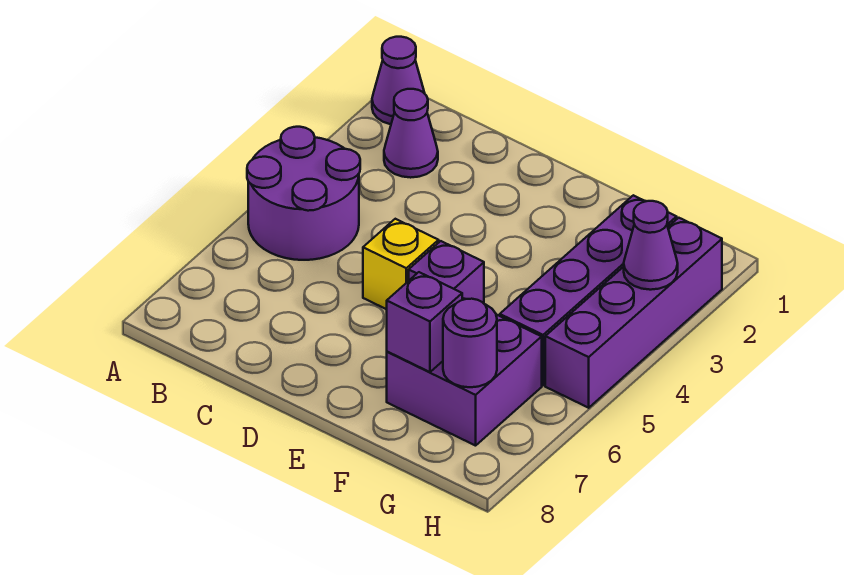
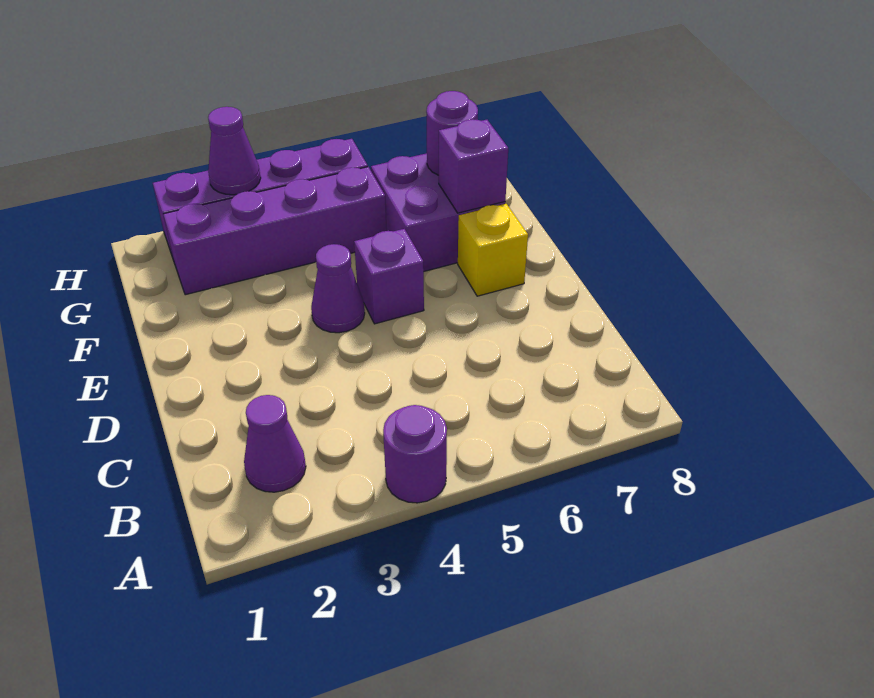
purple 1x1 cone [372,37,425,124] -> purple 1x1 cone moved to [311,244,365,333]
purple 2x2 round brick [247,127,360,260] -> purple 1x1 round brick [383,405,447,503]
yellow 1x1 brick [363,219,439,309] -> yellow 1x1 brick moved to [458,204,528,296]

